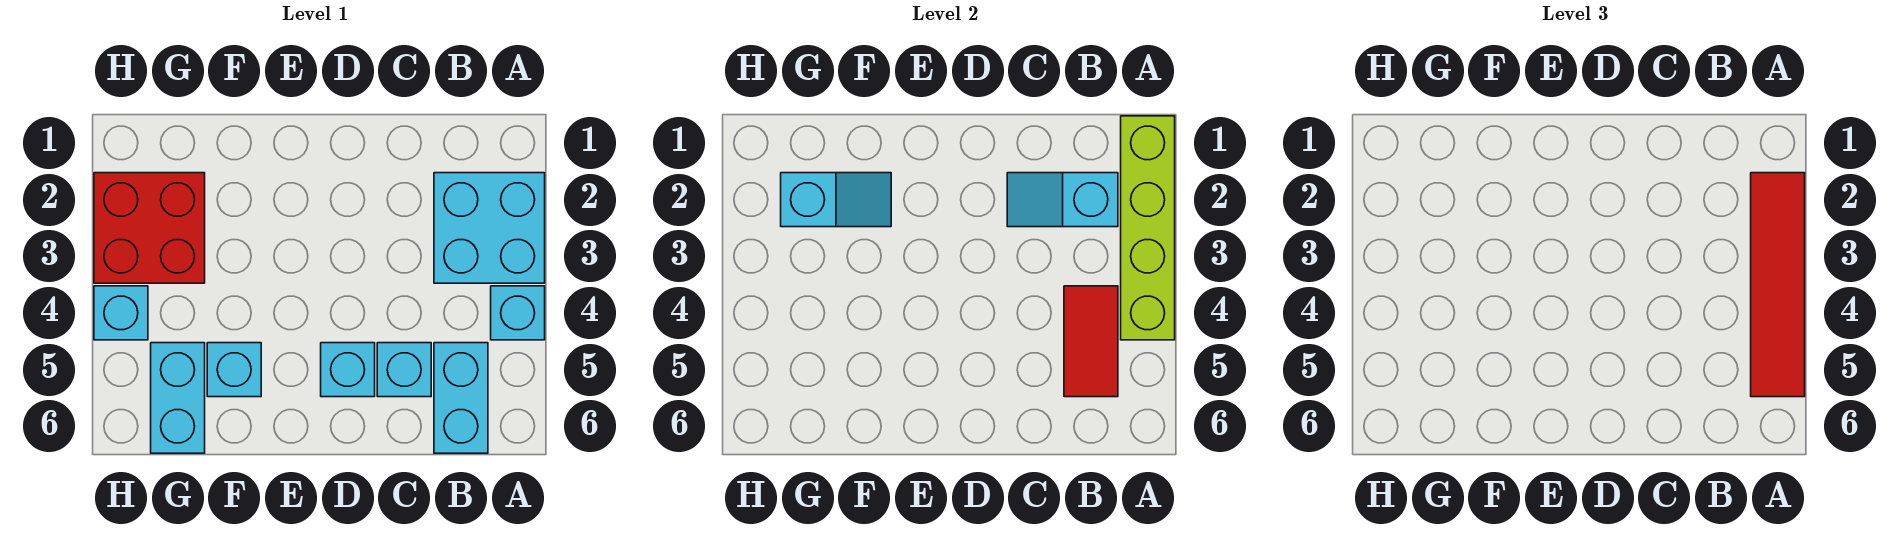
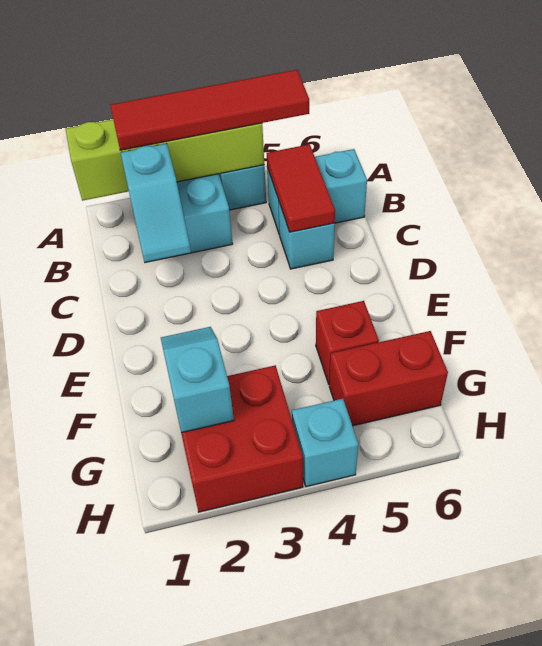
red 1x2 tile [1064,286,1118,397] -> red 1x2 tile turned to [267,144,335,232]
cyan 1x1 brick [321,343,375,397] -> none
cyan 1x1 brick [207,343,261,397] -> red 1x1 brick [316,301,379,384]
cyan 1x2 brick [151,343,205,453] -> red 1x2 brick [329,331,448,426]

